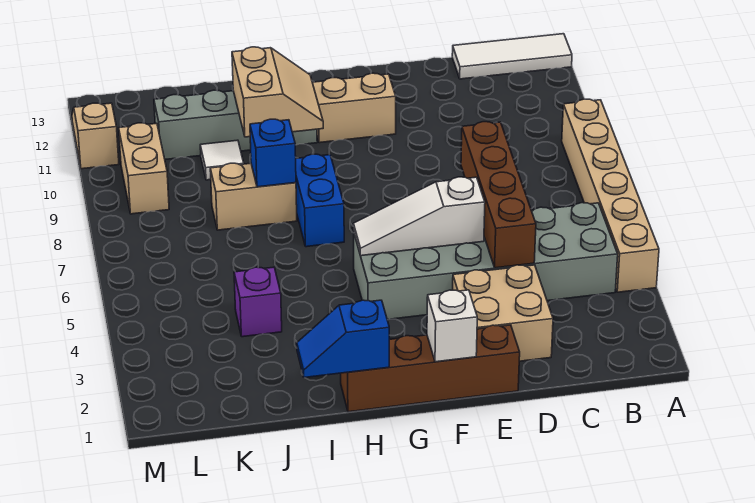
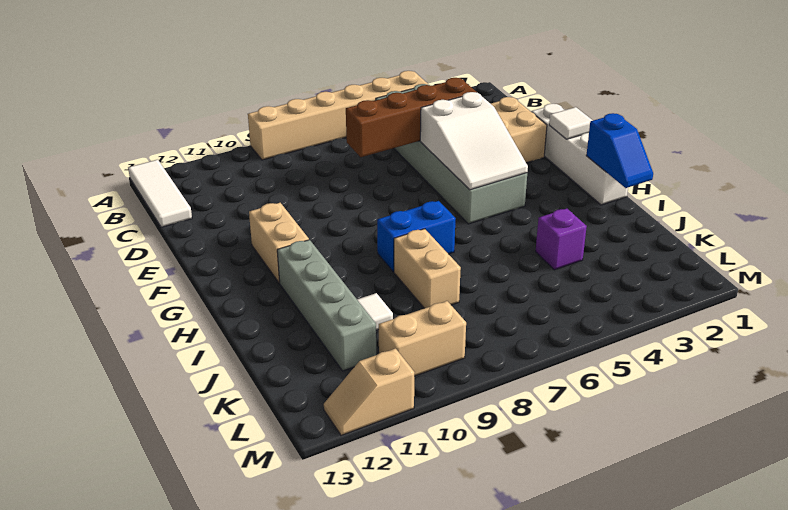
brown 1x4 brick [341,325,520,412] -> white 1x4 brick [532,104,628,205]
white 1x3 slope [353,177,485,256] -> white 2x3 slope [420,92,528,190]
white 1x1 brick [427,290,477,362] -> white 1x1 tile [549,107,593,139]
tan 2x2 slope [232,47,323,137] -> none
blue 1x1 brick [250,119,296,187] -> none

